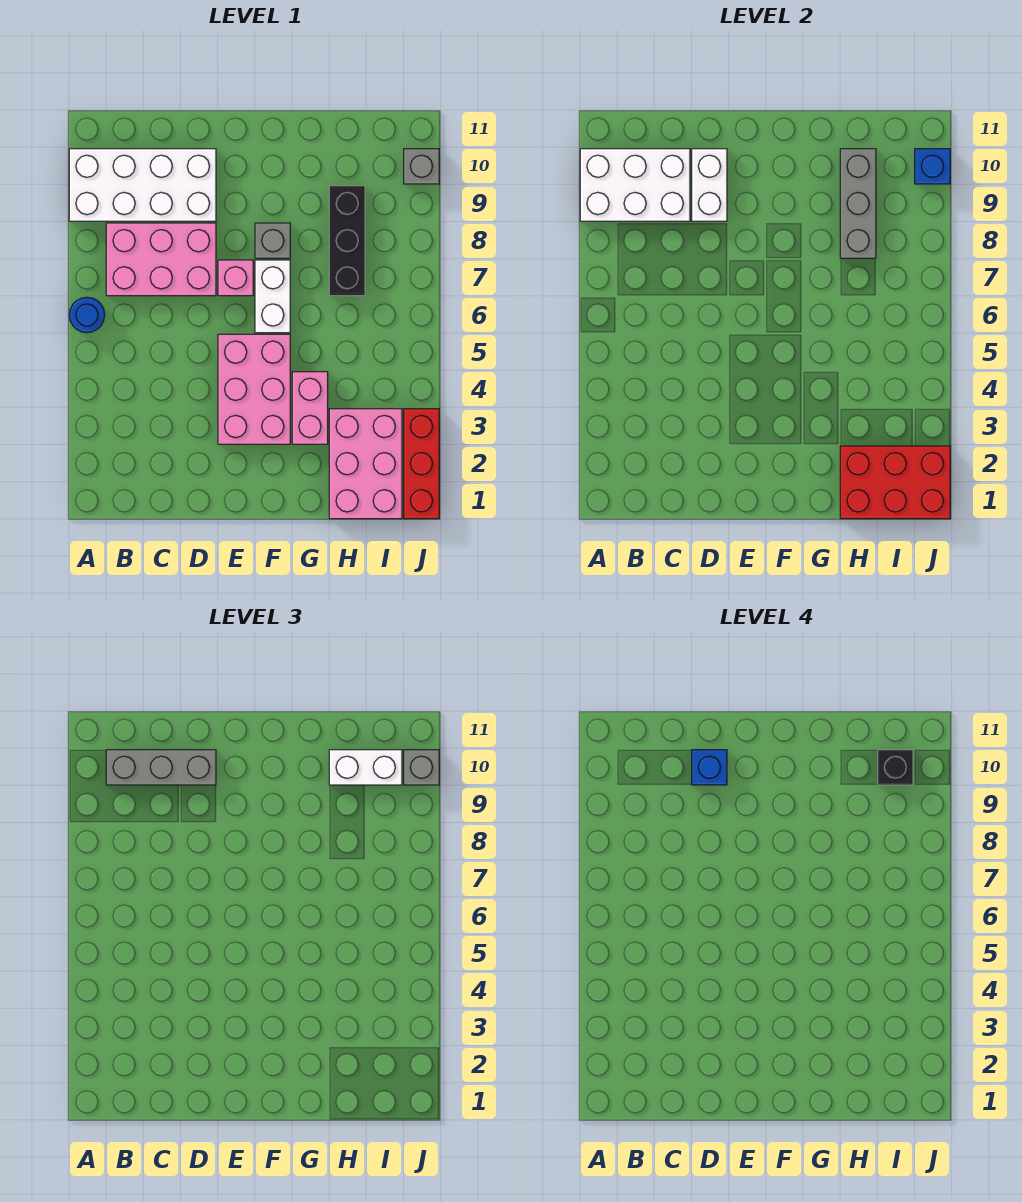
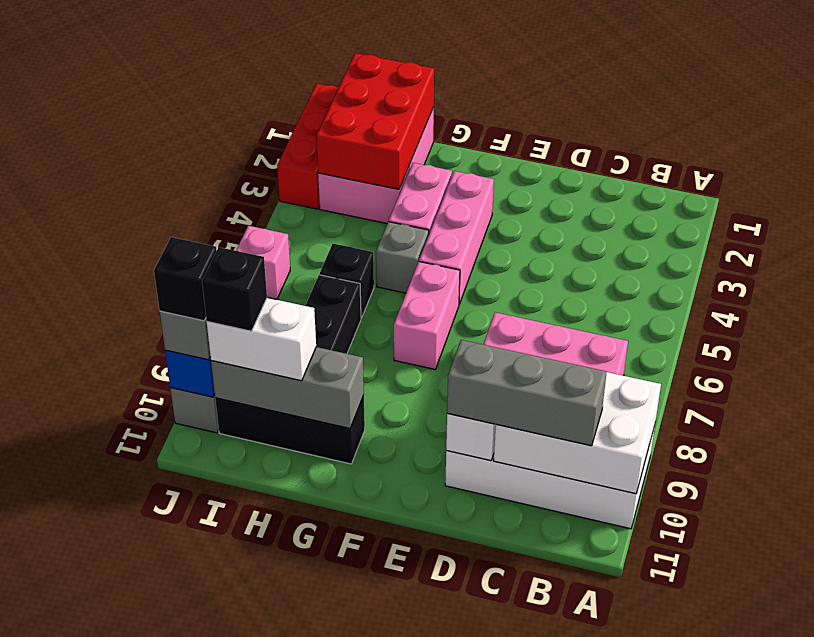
blue 1x1 round brick [69,297,105,333] -> none
blue 1x1 brick [692,750,727,785] -> none
pink 2x3 brick [218,334,290,444] -> pink 1x3 brick [419,171,494,304]
pink 1x1 brick [218,260,253,296] -> pink 1x1 brick moved to [236,226,290,300]
white 1x2 brick [255,260,290,333] -> pink 1x2 brick [394,262,460,369]
grey 1x1 brick [255,223,290,258] -> grey 1x1 brick moved to [376,222,429,293]
none -> black 1x3 brick [215,395,365,464]
red 2x3 brick [840,446,950,519] -> red 2x3 brick turned to [316,53,434,189]
none -> black 1x1 brick [320,244,374,318]
grey 1x3 brick [840,149,876,258] -> grey 1x3 brick turned to [211,347,364,428]
none -> black 1x1 brick [154,237,217,321]

